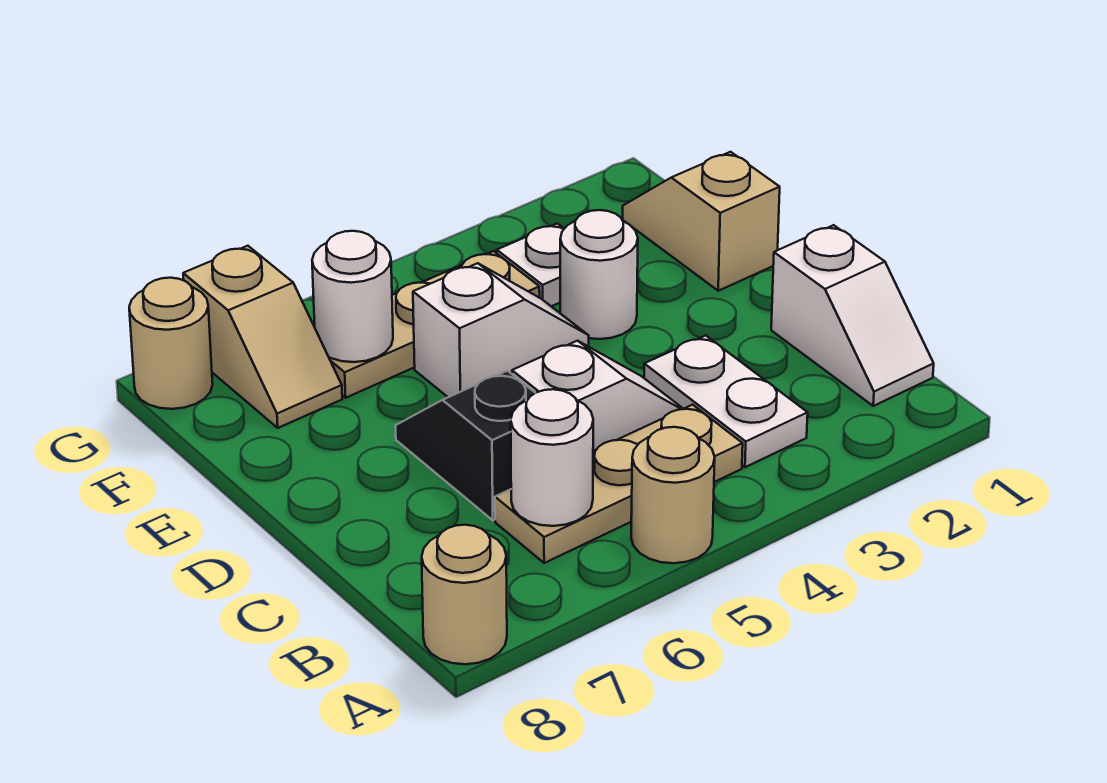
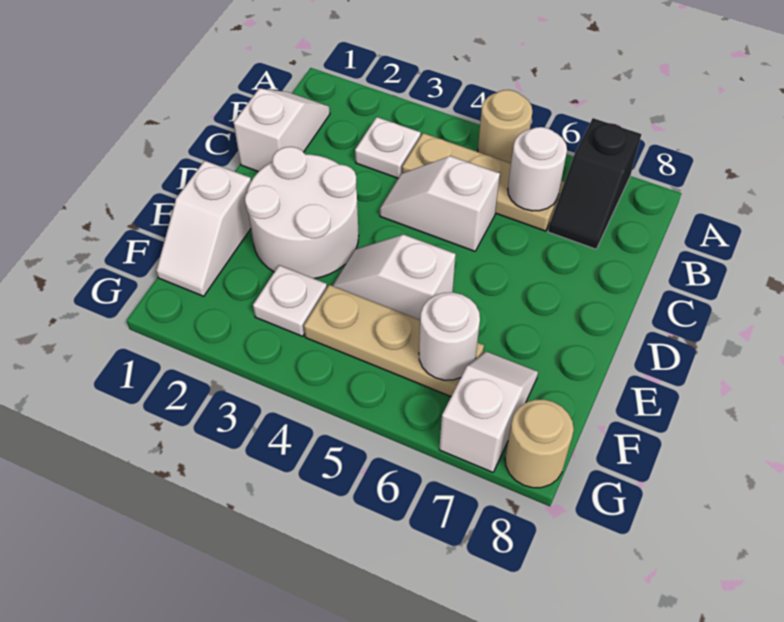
tan 1x1 round brick [422,525,507,664] -> none
white 1x2 plate [644,335,808,467] -> white 1x1 plate [355,117,421,178]
black 1x2 slope [396,371,535,520] -> black 1x2 slope moved to [548,118,641,249]
tan 1x2 slope [623,152,780,291] -> white 1x2 slope [156,161,251,296]
white 1x1 round brick [560,210,638,339] -> white 2x2 round brick [245,147,359,279]
tan 1x2 slope [183,246,342,428] -> white 1x2 slope [439,351,538,472]

